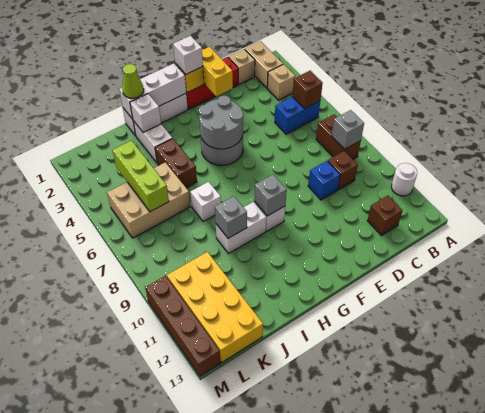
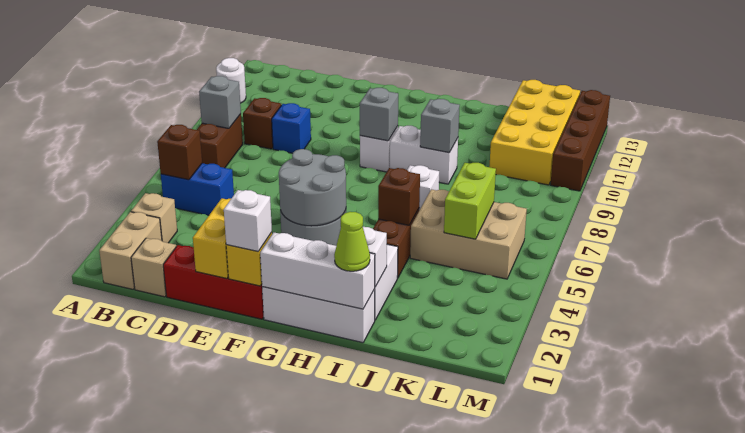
brown 1x1 brick [367,195,402,236] -> brown 1x1 brick moved to [378,168,420,225]
lime 1x3 brick [113,140,169,212] -> lime 1x2 brick [444,163,496,239]

